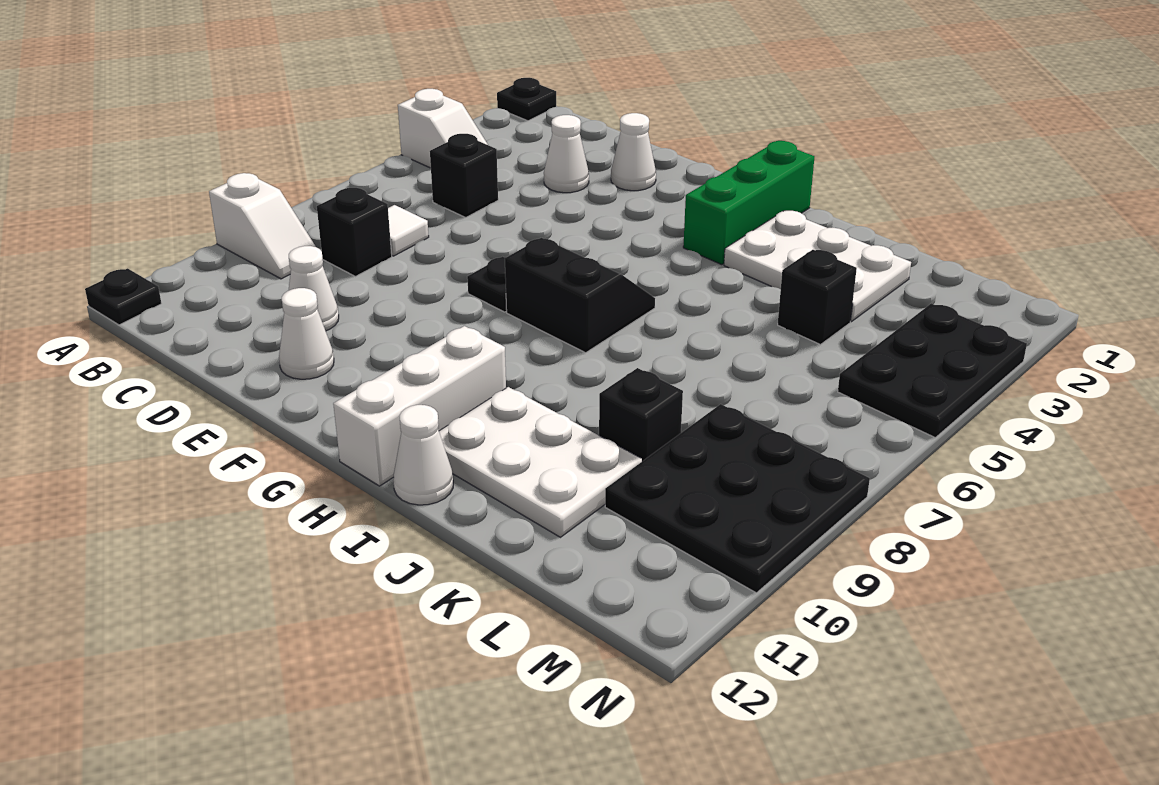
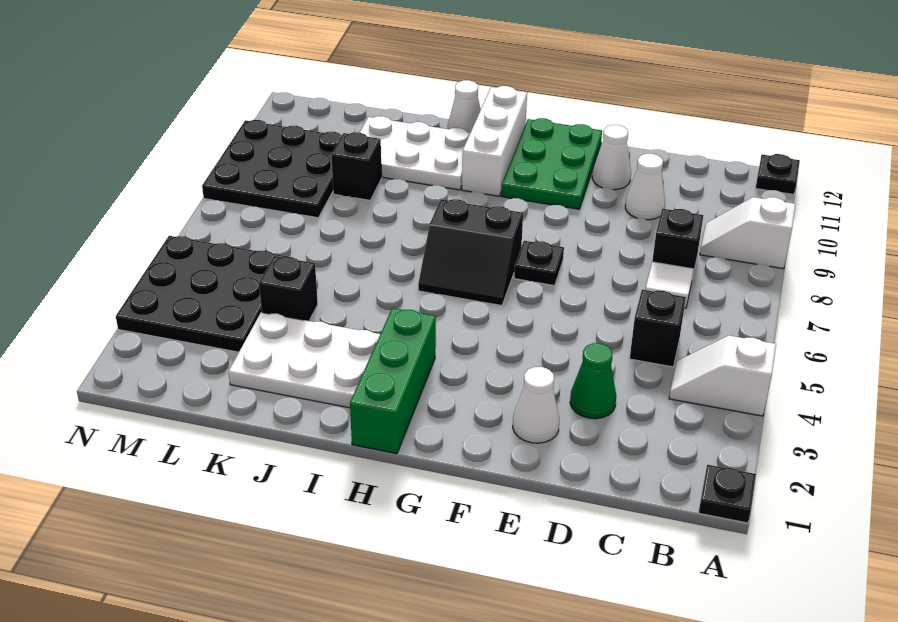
white 1x1 cone [544,115,589,193] -> green 1x1 cone [570,343,616,419]
none -> green 2x3 plate [501,118,602,209]
black 2x3 plate [838,304,1027,438] -> black 3x3 plate [116,236,288,352]

